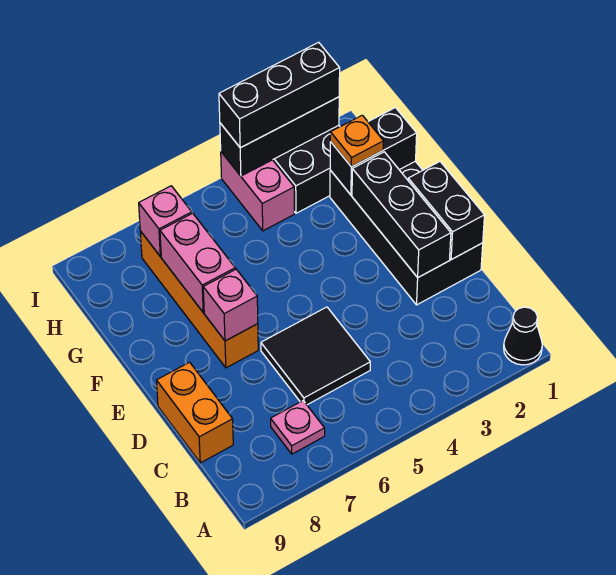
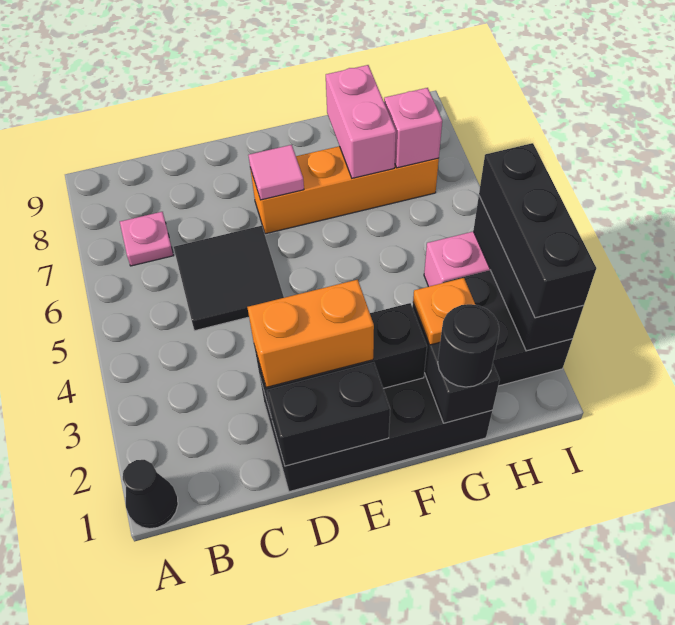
orange 1x2 brick [156,362,233,463] -> orange 1x2 brick moved to [247,280,374,387]
pink 1x1 brick [203,269,258,341] -> pink 1x1 tile [249,145,304,200]
pink 1x2 brick [160,213,235,313] -> pink 1x2 brick turned to [326,65,396,178]
none -> black 1x1 round brick [438,304,499,387]

